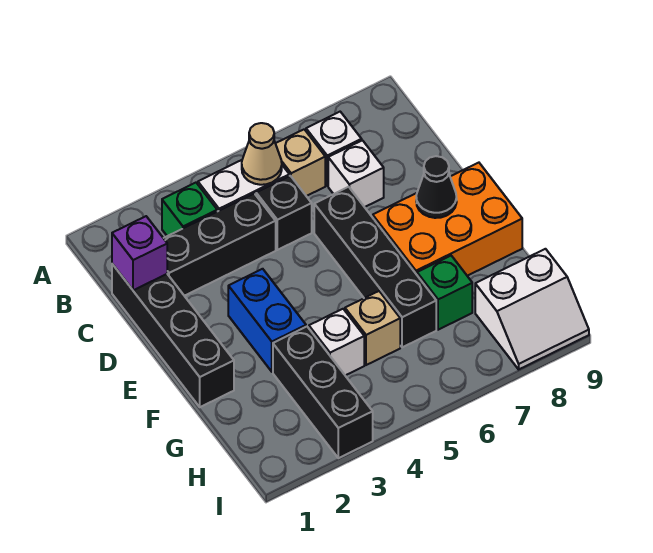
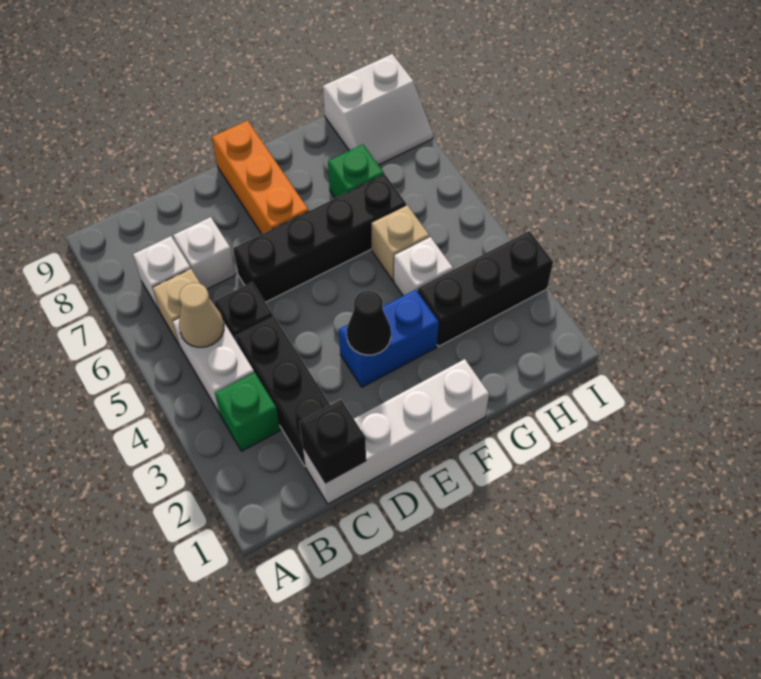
black 1x4 brick [112,264,234,407] -> white 1x4 brick [303,359,489,504]
purple 1x1 brick [112,216,167,290] -> black 1x1 brick [300,400,366,483]
orange 2x3 brick [373,163,522,276] -> orange 1x3 brick [212,121,309,234]
black 1x1 cone [416,156,457,218] -> black 1x1 cone moved to [347,291,391,355]
white 2x2 slope [475,249,589,369] -> white 2x2 slope turned to [323,54,433,165]

